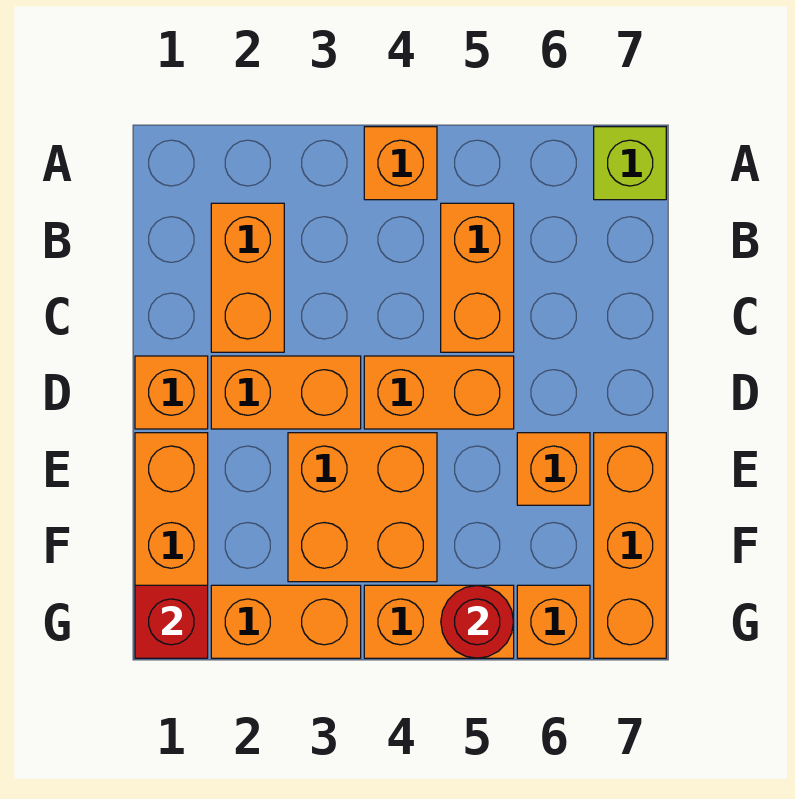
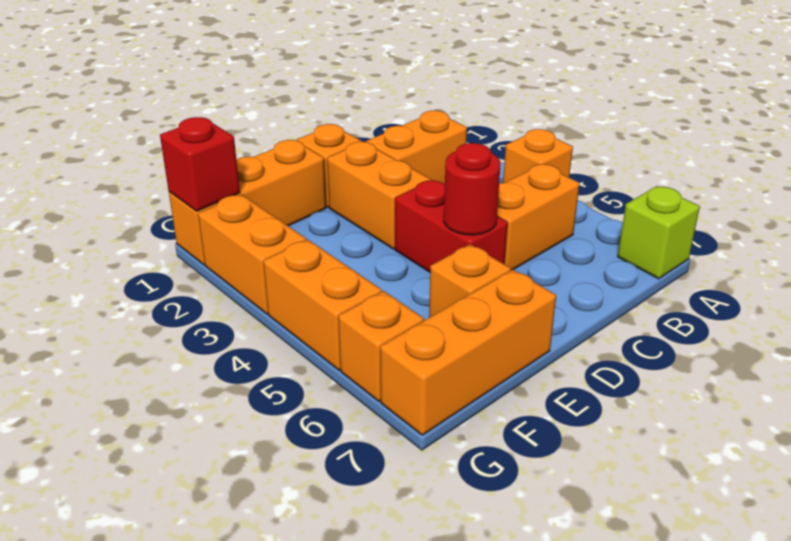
orange 1x2 brick [364,356,514,429] -> red 1x2 brick [395,180,508,272]
orange 2x2 brick [288,433,437,582] -> none
red 1x1 round brick [441,585,514,658] -> red 1x1 round brick moved to [444,143,500,235]

